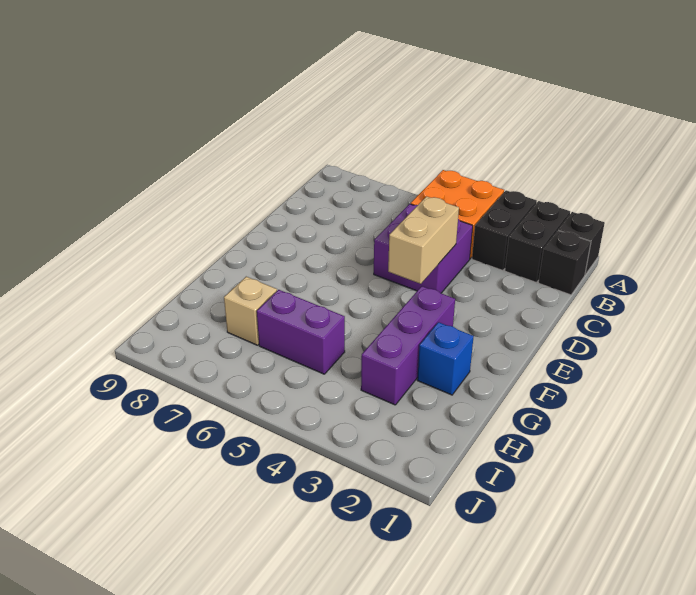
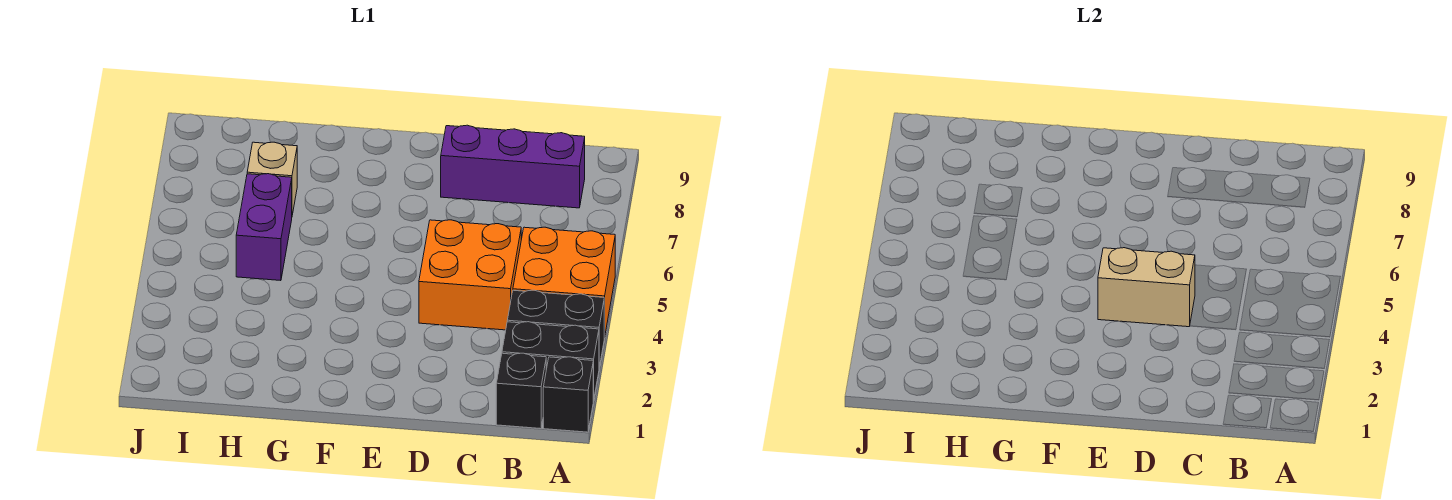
purple 2x2 brick [374,204,473,293] -> orange 2x2 brick [419,220,521,330]
purple 1x3 brick [361,286,455,405] -> purple 1x3 brick moved to [441,125,585,208]
blue 1x1 brick [417,322,474,395] -> none

